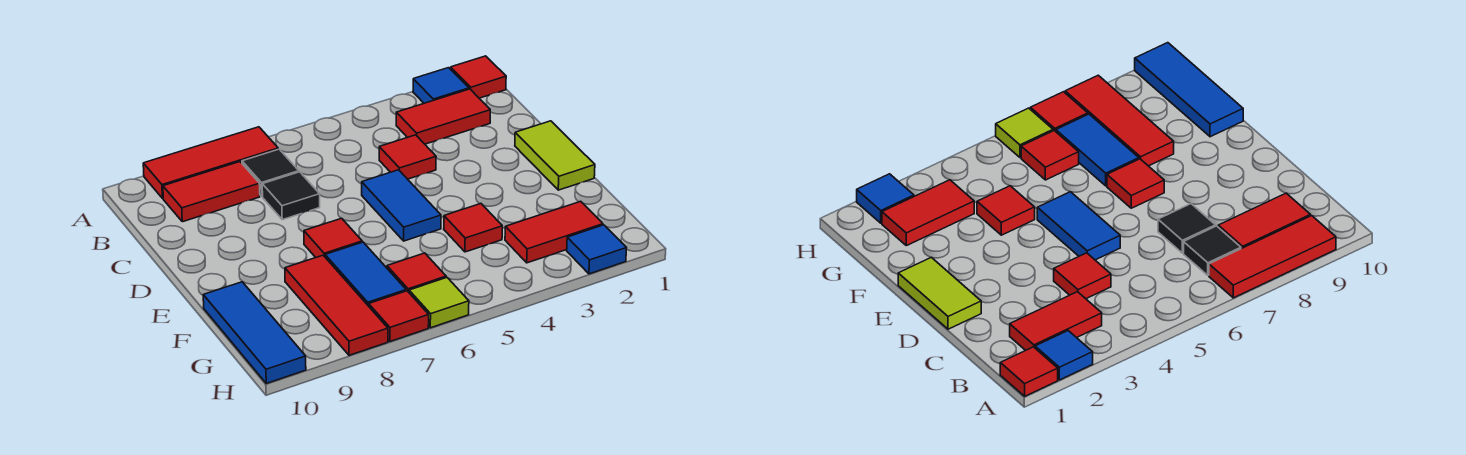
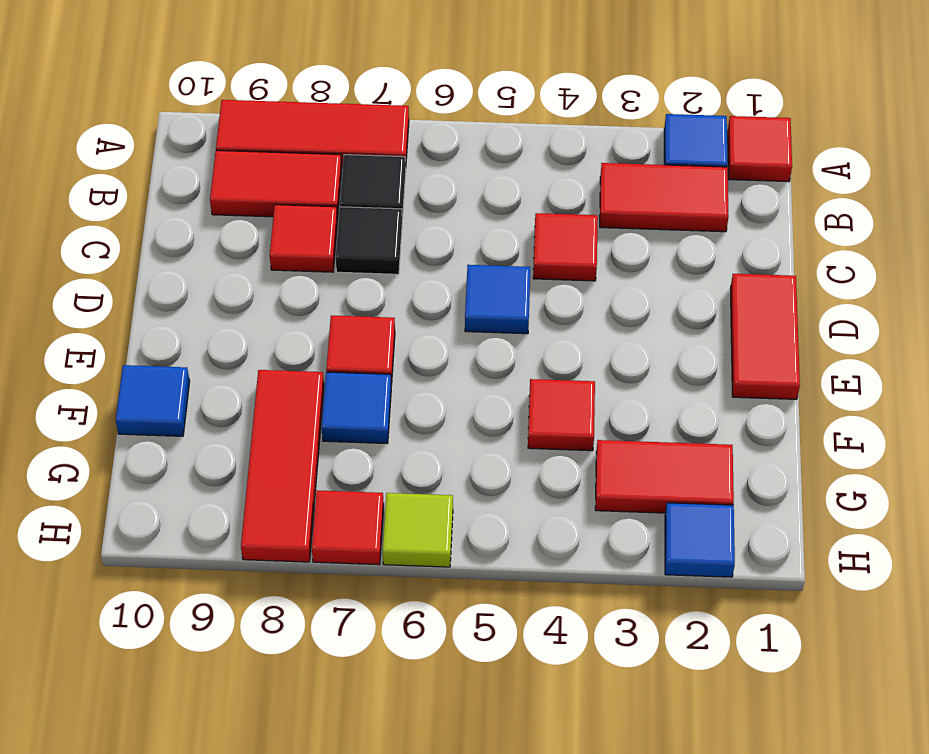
lime 1x2 tile [515,121,595,190] -> red 1x2 tile [730,274,800,399]
blue 1x2 tile [362,170,441,241] -> blue 1x1 tile [465,265,530,334]
blue 1x2 tile [325,242,406,306] -> blue 1x1 tile [322,372,391,444]
blue 1x3 tile [203,282,306,383] -> blue 1x1 tile [116,365,190,436]
red 1x1 tile [387,253,446,292] -> red 1x1 tile moved to [270,205,338,272]

